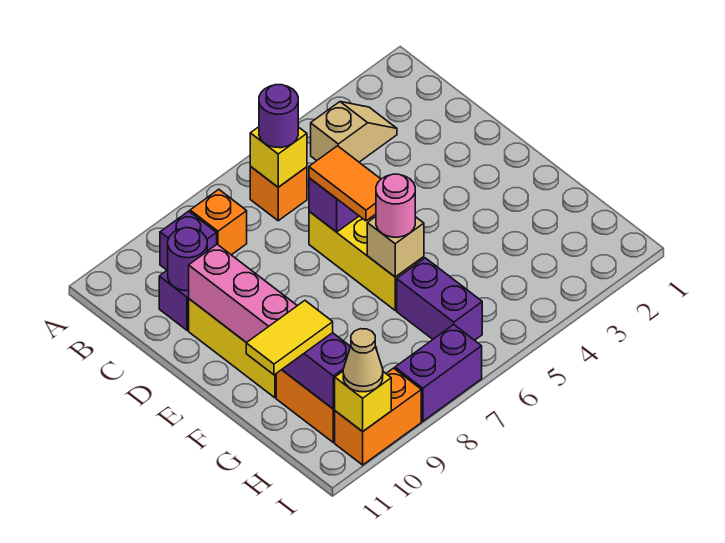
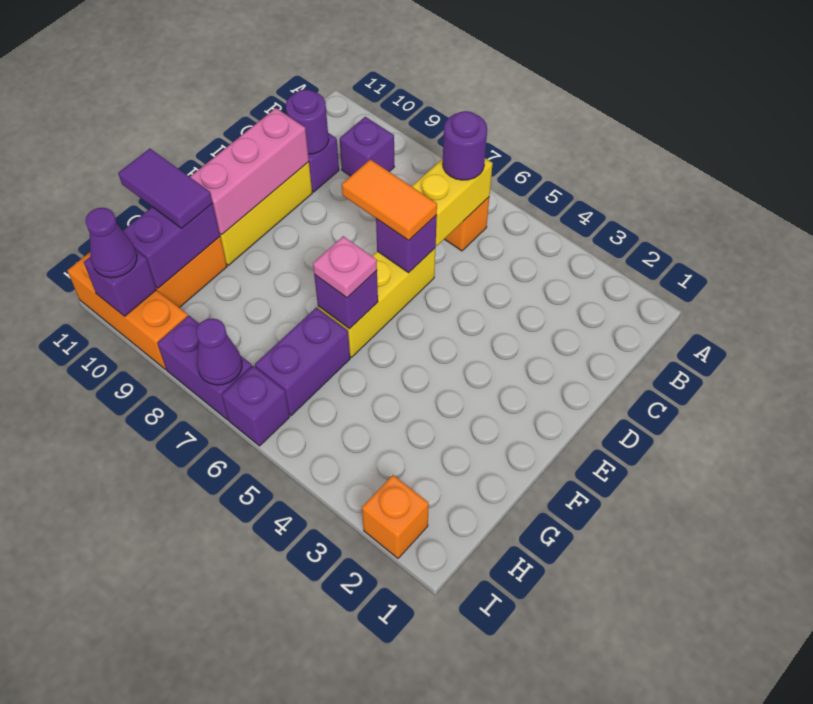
tan 1x2 slope [311,102,397,162] -> none
yellow 1x1 brick [250,127,307,187] -> yellow 1x2 brick [412,158,493,246]
orange 1x1 brick [190,189,247,255] -> orange 1x1 brick moved to [362,475,429,558]
orange 1x2 tile [309,146,381,221] -> orange 1x2 tile turned to [342,159,437,240]
tan 1x1 brick [367,217,424,277] -> purple 1x1 brick [314,271,378,329]
pink 1x1 round brick [376,174,415,237] -> pink 1x1 plate [313,236,377,298]
yellow 1x2 tile [246,301,333,375] -> purple 1x2 tile [118,149,213,228]
none -> purple 1x1 brick [222,366,290,446]
none -> purple 1x1 cone [196,318,242,385]
orange 1x2 brick [335,368,421,465] -> orange 1x3 brick [67,252,188,369]
yellow 1x1 brick [334,372,391,432] -> purple 1x1 brick [84,250,156,316]
tan 1x1 cone [343,329,383,392] -> purple 1x1 cone [85,208,137,278]

